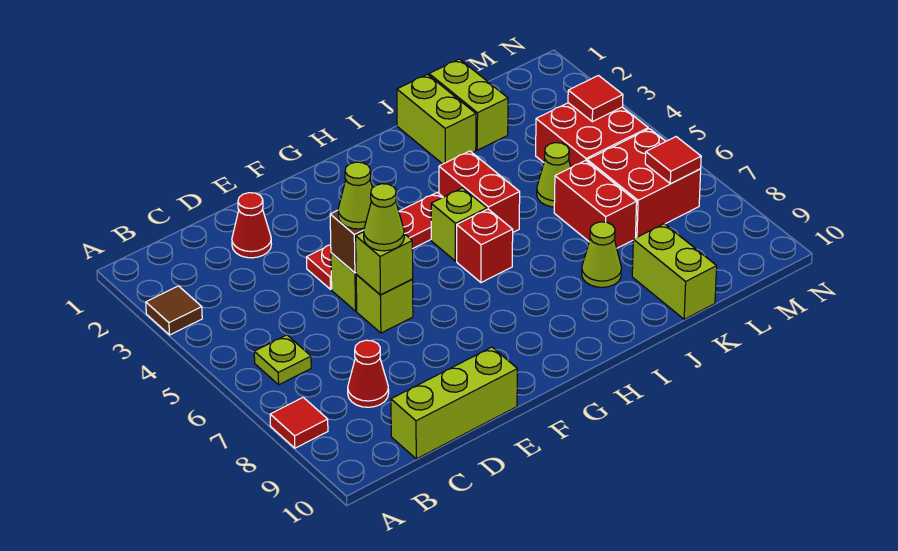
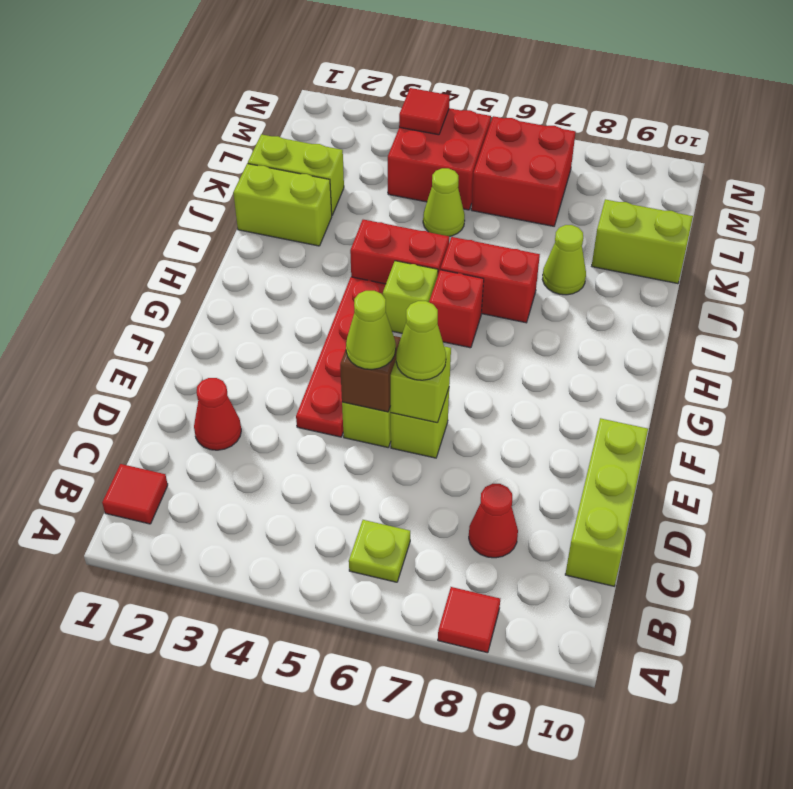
brown 1x1 tile [146,286,202,335] -> none
red 1x2 brick [554,160,637,248] -> red 1x2 brick moved to [441,237,540,323]
red 1x1 tile [645,137,701,184] -> red 1x1 tile moved to [102,464,168,524]

